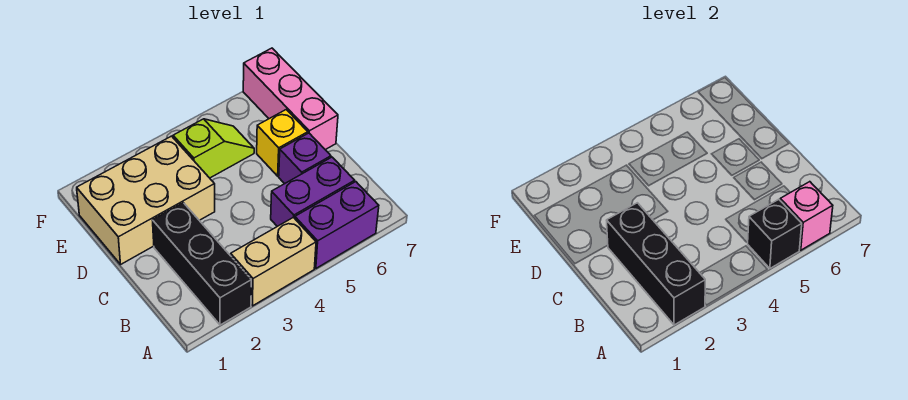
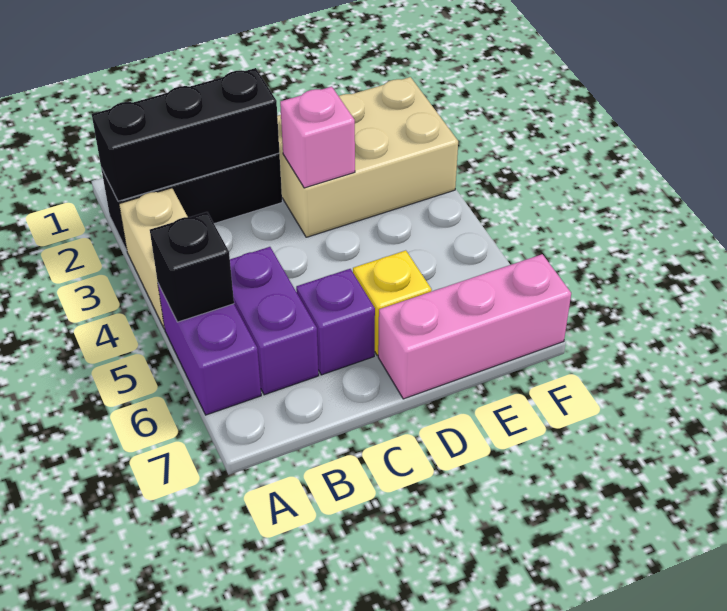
pink 1x1 brick [780,182,833,250] -> pink 1x1 brick moved to [280,87,355,188]
tan 2x3 brick [77,136,215,264] -> tan 2x3 brick turned to [277,77,458,237]
lime 1x2 slope [173,119,254,178] -> none

